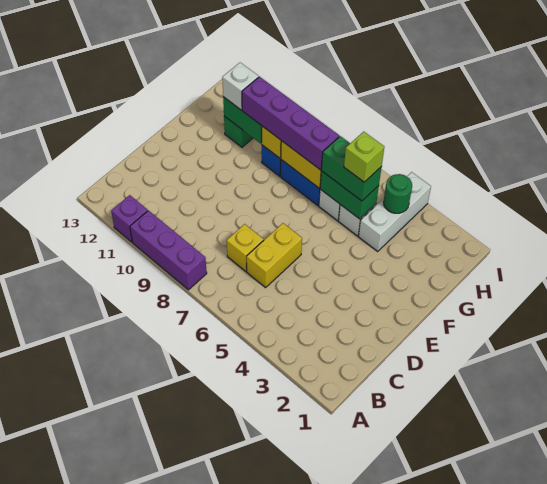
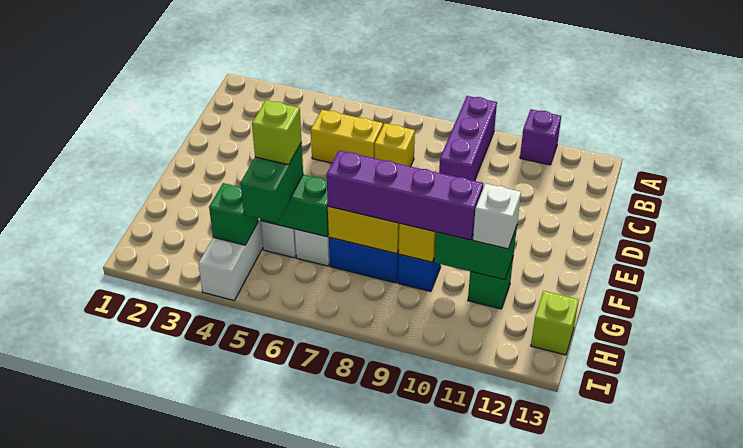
purple 1x3 brick [130,211,207,290] -> purple 1x3 brick turned to [439,96,497,181]
yellow 1x2 brick [247,223,302,288] -> yellow 1x2 brick turned to [311,110,383,163]
green 1x2 brick [321,136,382,201] -> green 1x2 brick turned to [241,142,303,223]
green 1x1 round brick [383,174,412,213] -> green 1x1 brick [209,183,258,245]
none -> lime 1x1 brick [531,291,579,355]

